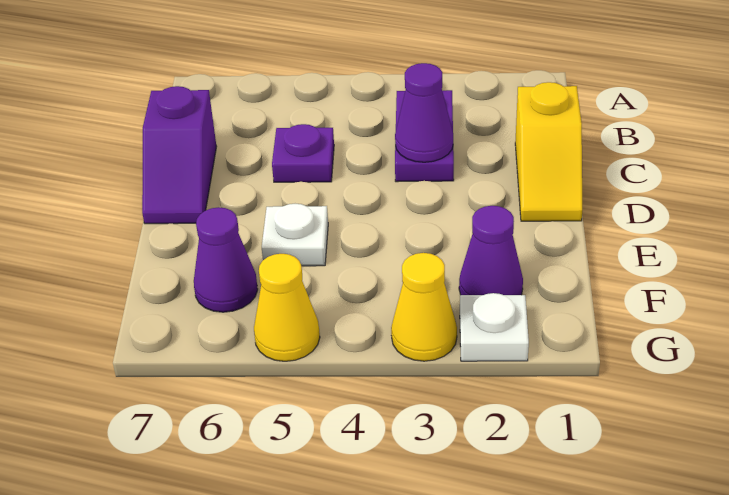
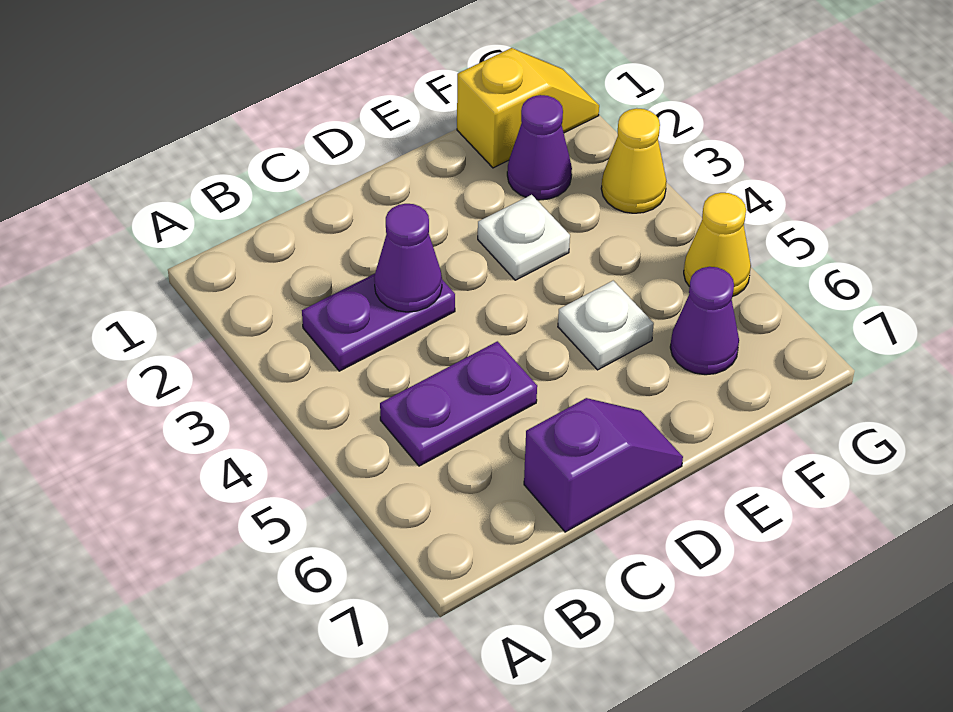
yellow 1x2 slope [515,82,582,221] -> yellow 1x2 slope moved to [457,48,599,168]
purple 1x1 plate [272,124,334,182] -> purple 1x2 plate [380,341,537,466]
white 1x1 plate [460,293,529,361] -> white 1x1 plate moved to [478,195,570,280]

